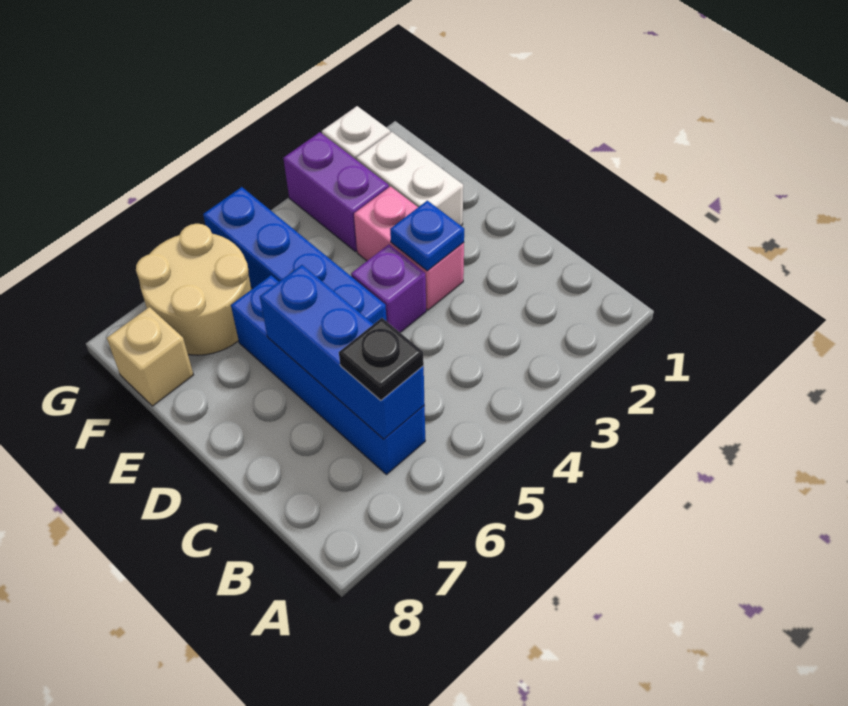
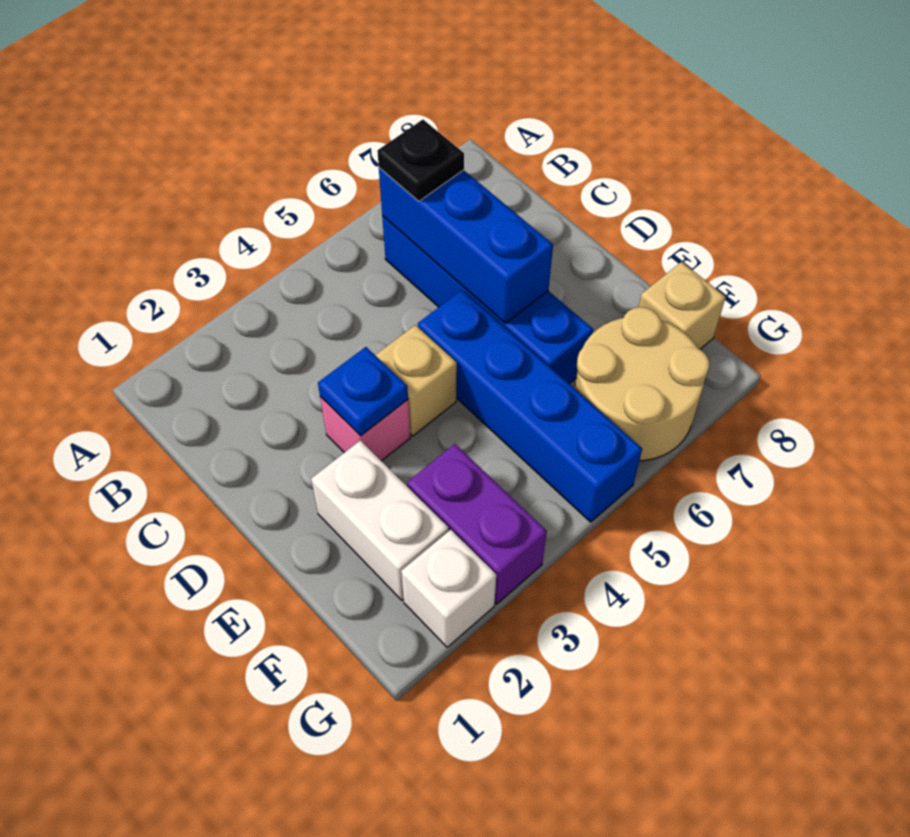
pink 1x2 brick [354,186,464,310] -> pink 1x1 brick [320,397,410,461]
purple 1x1 brick [351,245,426,333] -> tan 1x1 brick [375,325,457,436]

